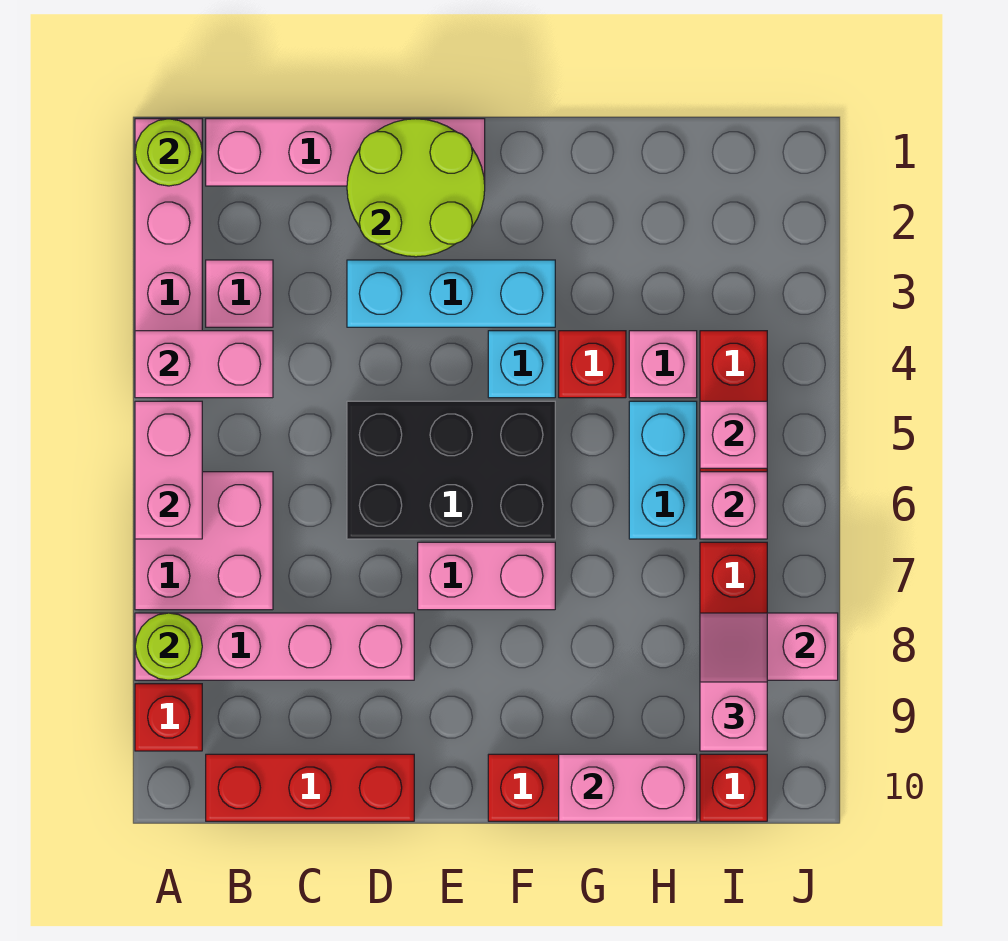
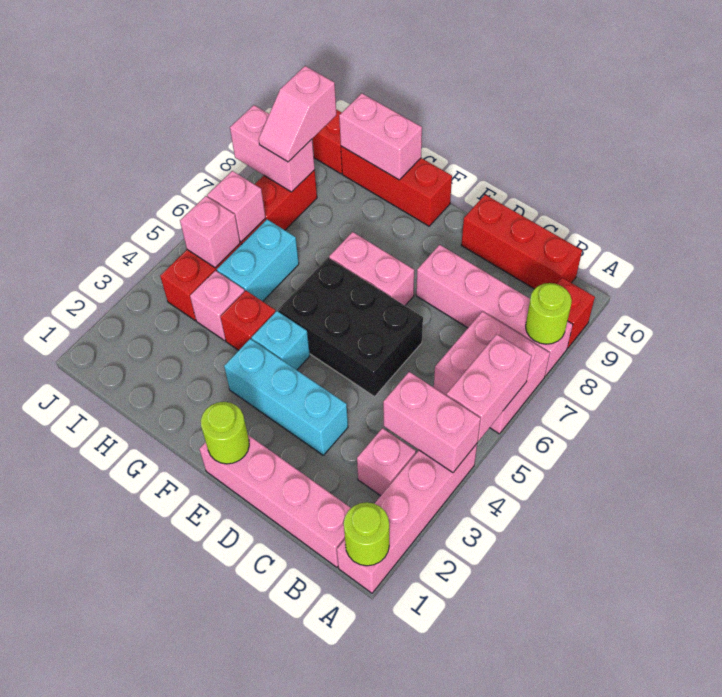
lime 2x2 round brick [347,119,485,257] -> lime 1x1 round brick [201,402,249,464]

